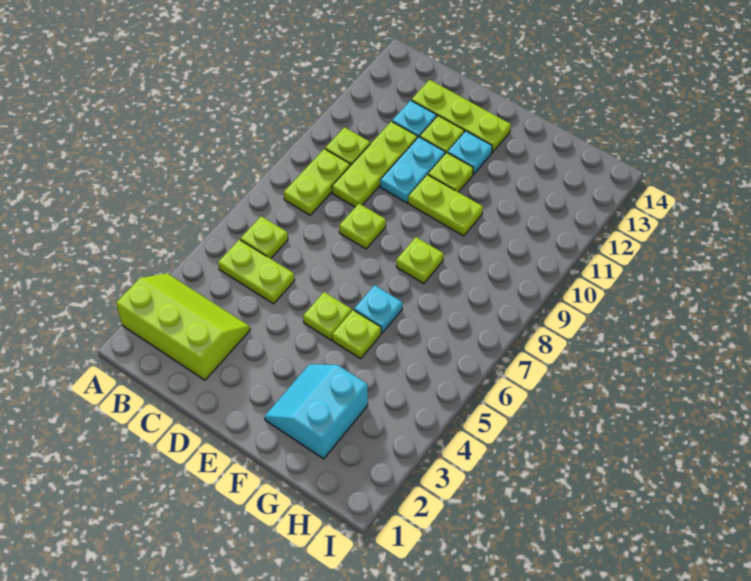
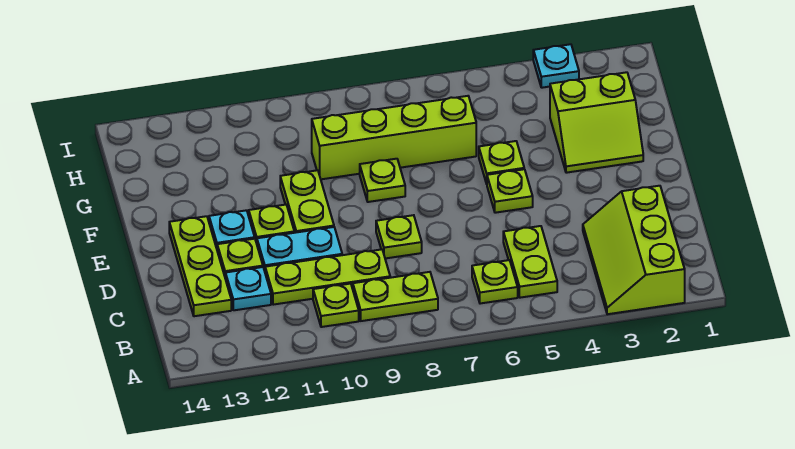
cyan 2x2 slope [264,364,368,459] -> lime 2x2 slope [550,72,643,173]
cyan 1x1 plate [354,285,402,333] -> cyan 1x1 plate moved to [533,44,579,88]
none -> lime 1x4 brick [312,96,476,179]

